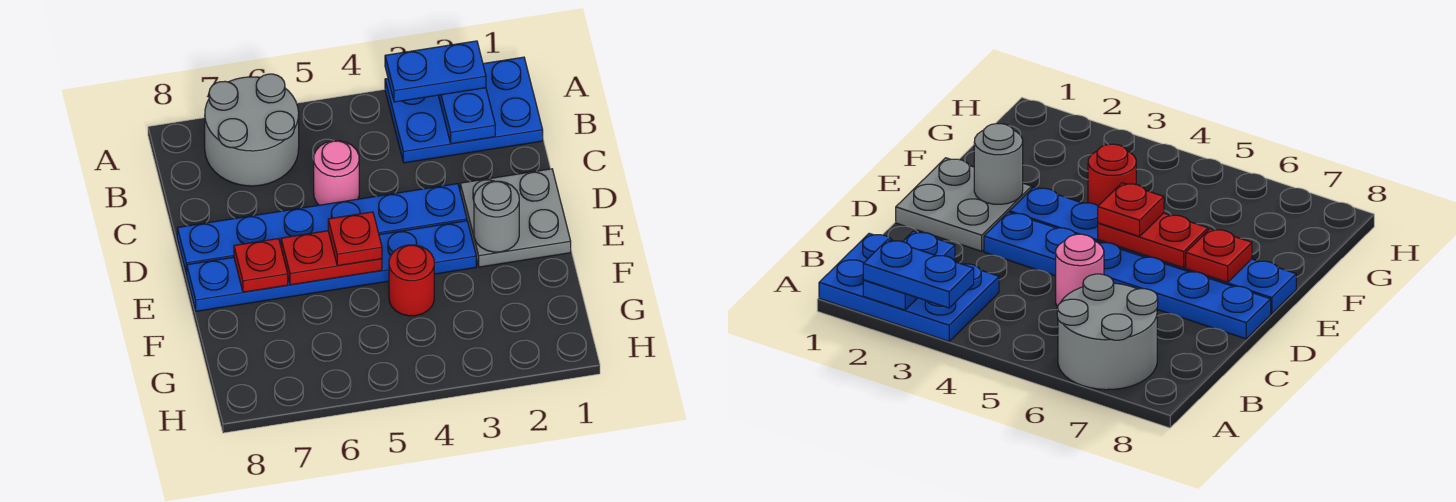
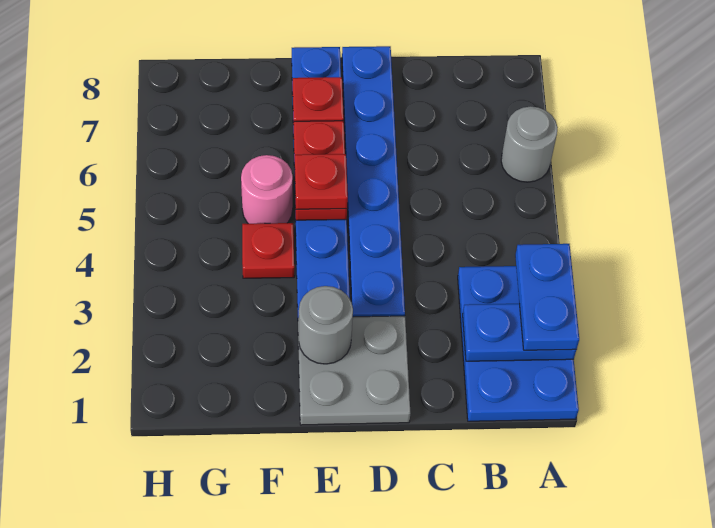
grey 2x2 round brick [205,74,299,186] -> grey 1x1 round brick [501,106,558,182]
pink 1x1 round brick [314,141,359,205] -> pink 1x1 round brick moved to [241,155,293,224]
red 1x1 round brick [389,245,434,316] -> red 1x1 plate [242,223,294,278]

